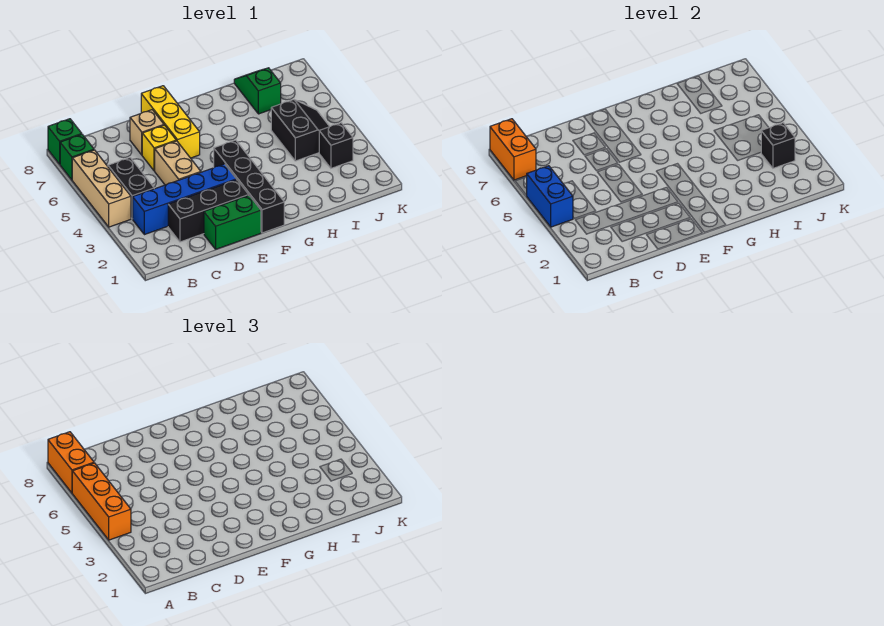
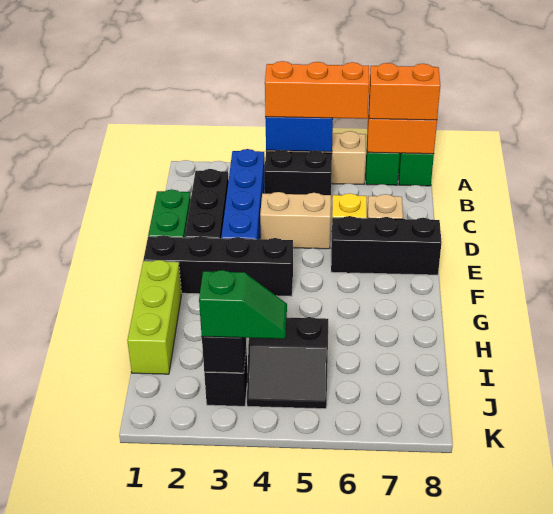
yellow 1x3 brick [141,86,200,158] -> black 1x3 brick [331,216,442,275]
none -> lime 1x3 brick [127,260,182,374]
green 1x2 slope [234,68,281,114] -> green 1x2 slope moved to [199,270,287,339]

